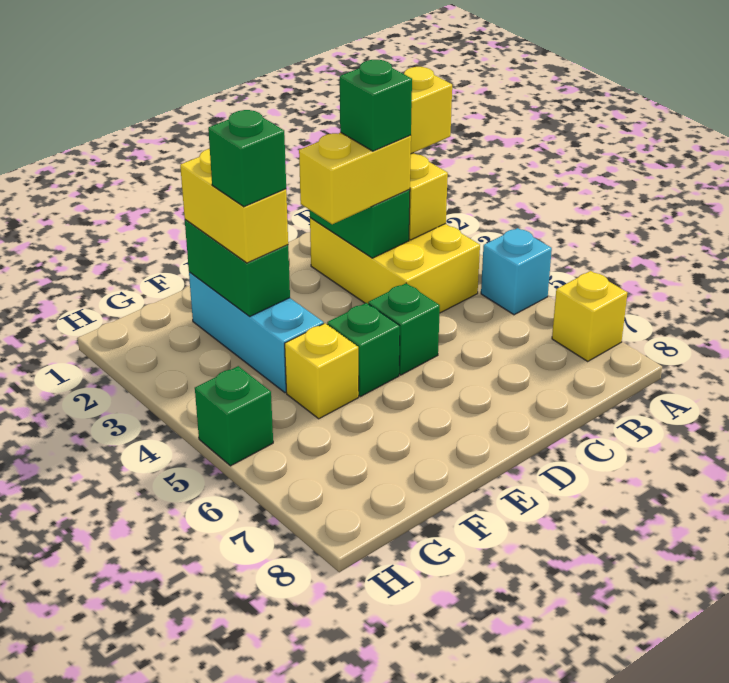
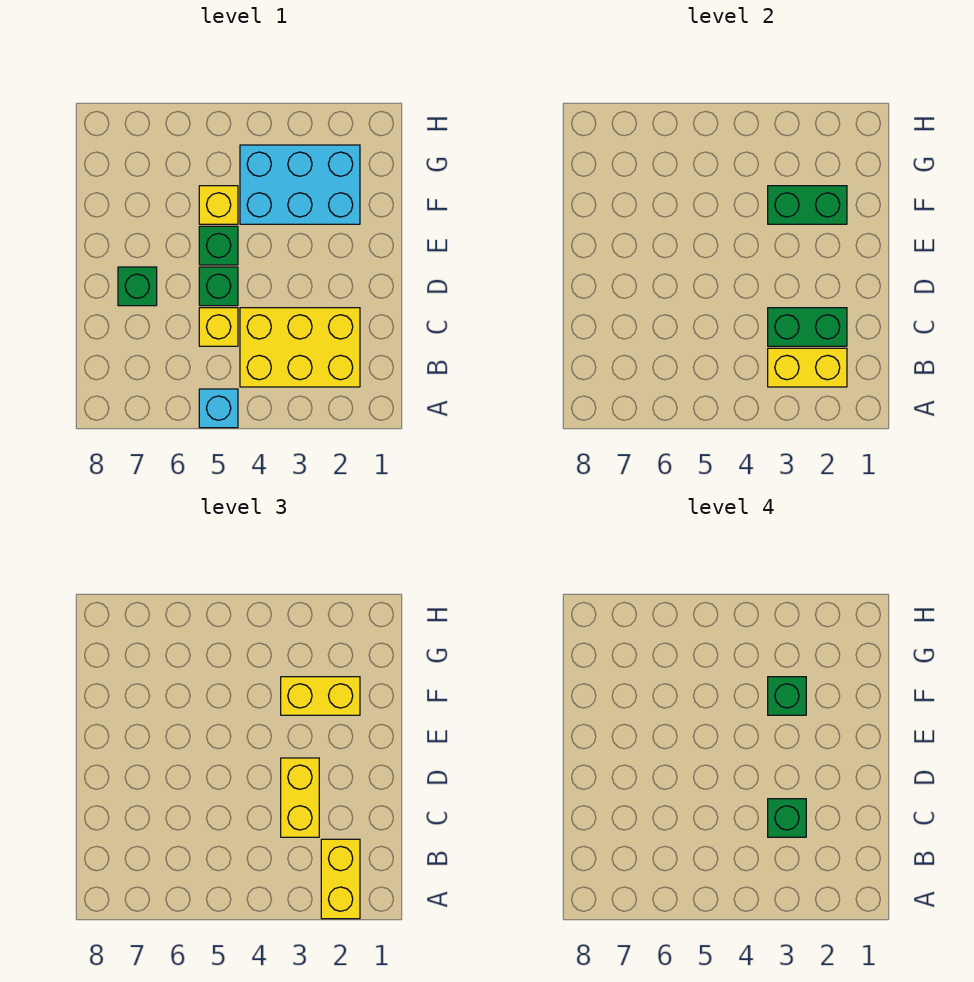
yellow 1x1 brick [552,271,627,361] -> yellow 1x1 brick moved to [199,308,238,346]
cyan 1x3 brick [189,272,324,393] -> cyan 2x3 brick [240,145,360,224]
green 1x1 brick [195,366,273,466] -> green 1x1 brick moved to [118,267,157,306]

